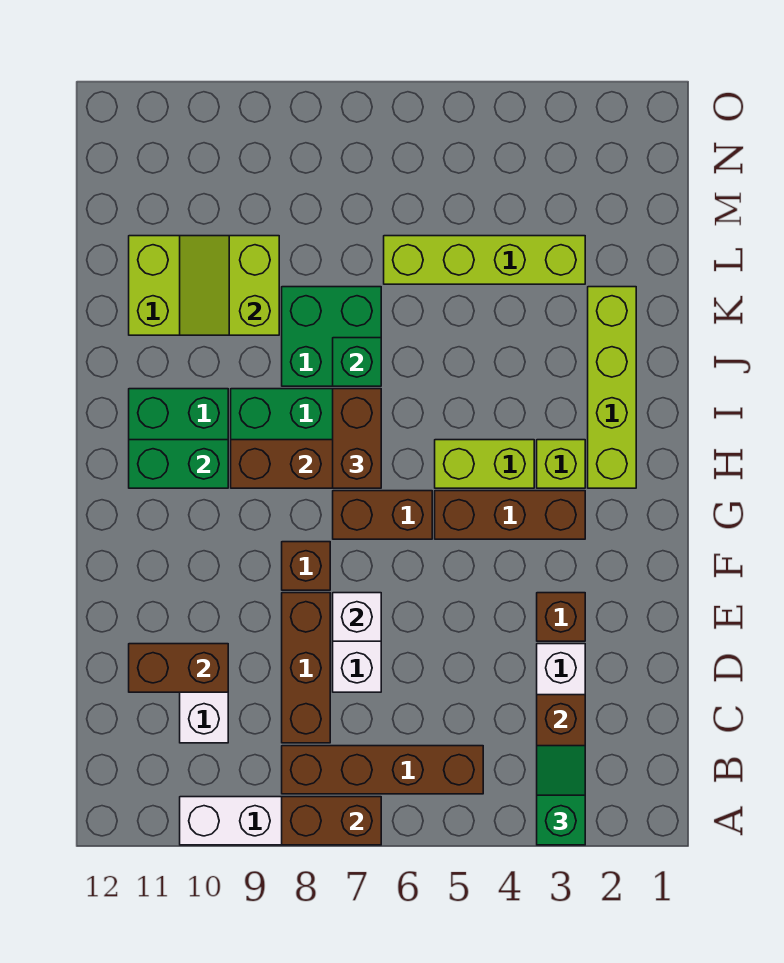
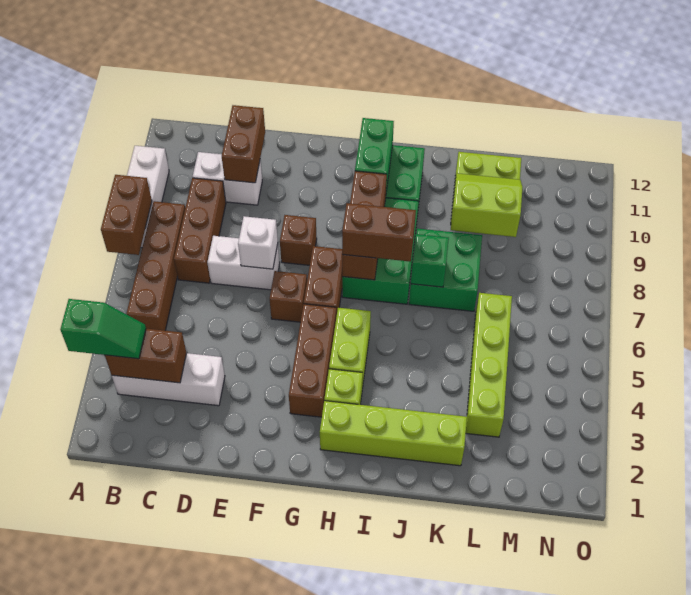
brown 1x3 brick [282,593,330,743] -> brown 1x3 brick turned to [174,178,226,283]
brown 1x1 brick [537,593,585,641] -> brown 1x1 brick moved to [270,271,307,322]

